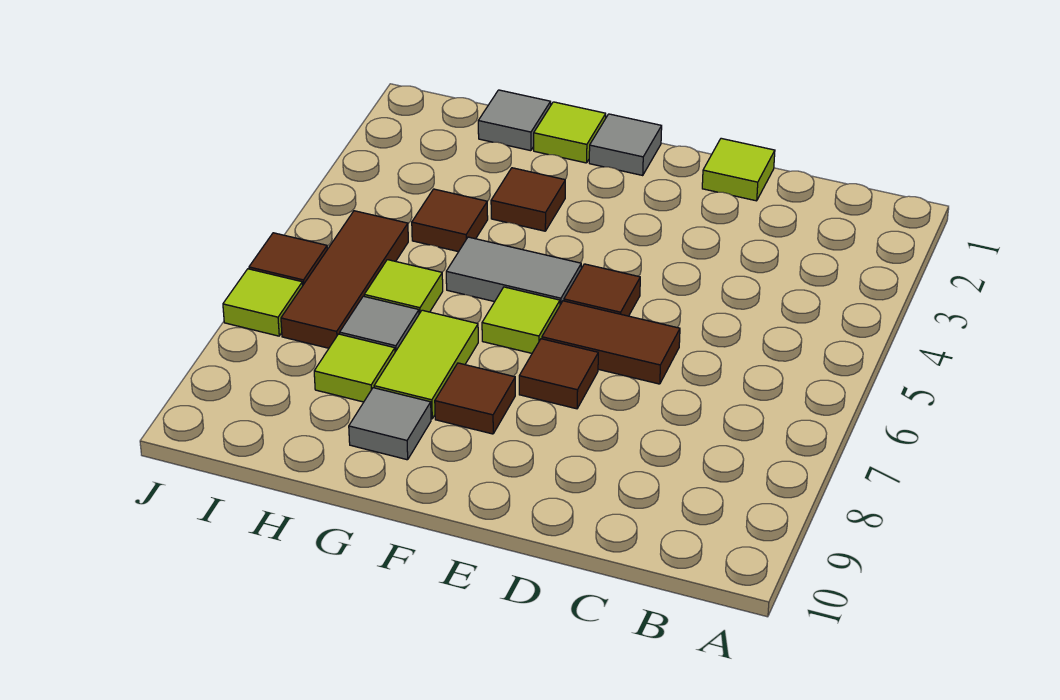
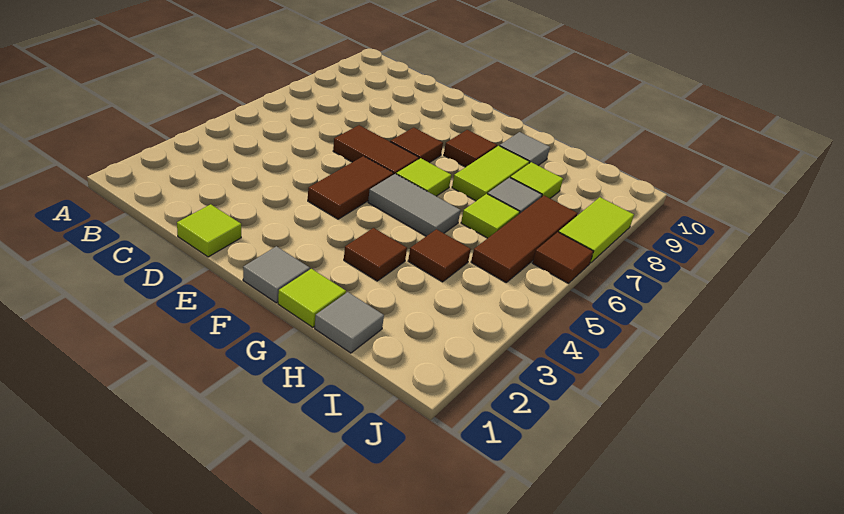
brown 1x1 tile [564,264,640,316] -> brown 1x2 tile [308,156,394,219]
lime 1x1 tile [223,269,303,336] -> lime 1x2 tile [559,197,634,263]

